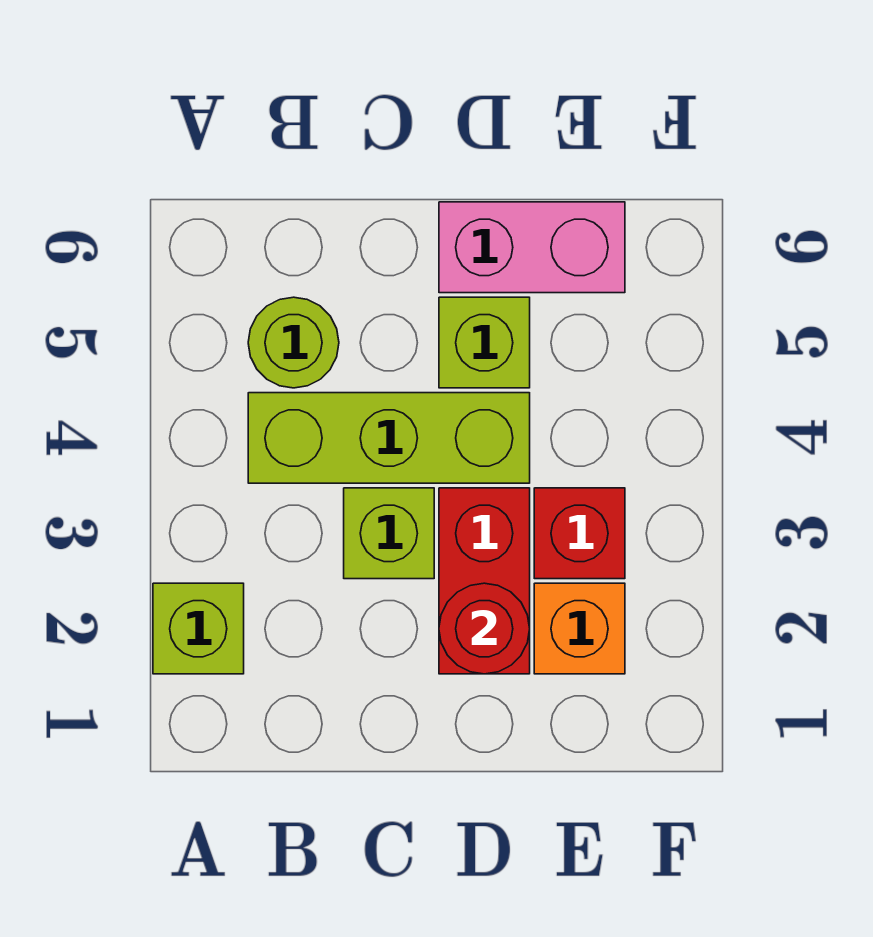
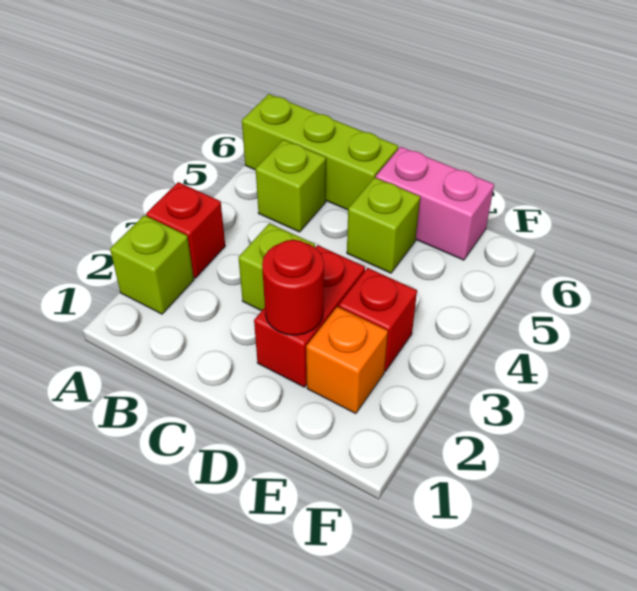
none -> red 1x1 brick [146,182,225,278]
lime 1x3 brick [248,393,530,483] -> lime 1x3 brick moved to [242,94,398,210]
lime 1x1 round brick [248,297,339,388] -> lime 1x1 brick [256,140,326,232]

